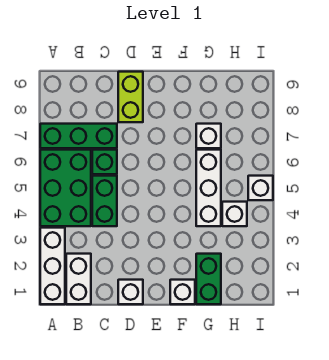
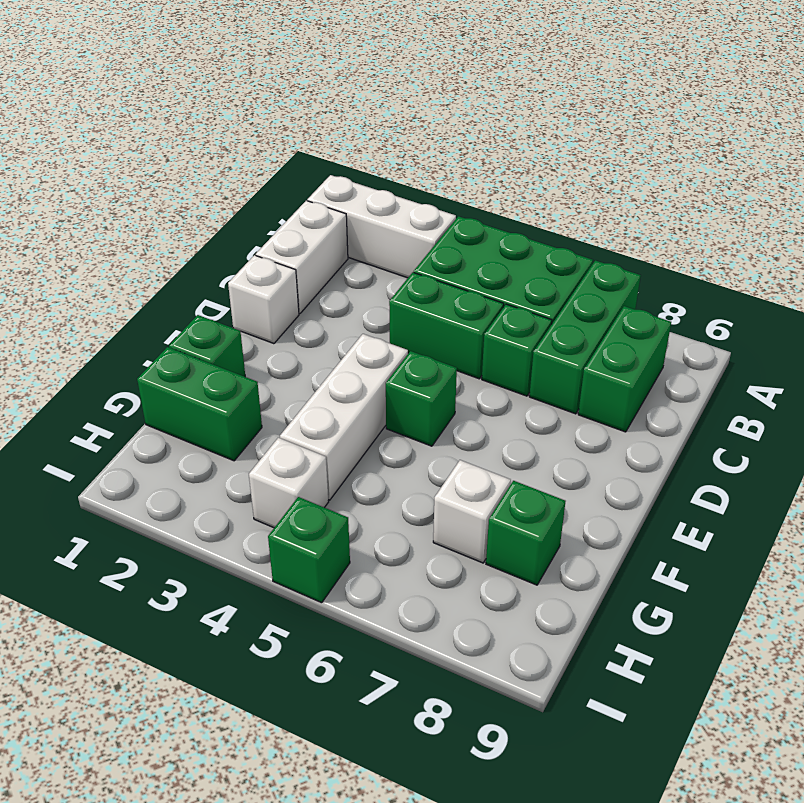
white 1x2 brick [66,254,91,304] -> white 1x2 brick turned to [256,201,348,314]
none -> green 1x2 brick [578,306,671,432]
lime 1x2 brick [118,72,143,122] -> none
none -> green 1x1 brick [386,351,457,446]
white 1x1 brick [170,280,195,304] -> green 1x1 brick [169,315,245,377]
white 1x3 brick [196,150,221,226] -> white 1x3 brick turned to [280,334,408,500]
none -> green 1x1 brick [486,481,566,585]
white 1x1 brick [248,176,273,200] -> green 1x1 brick [268,497,350,603]

